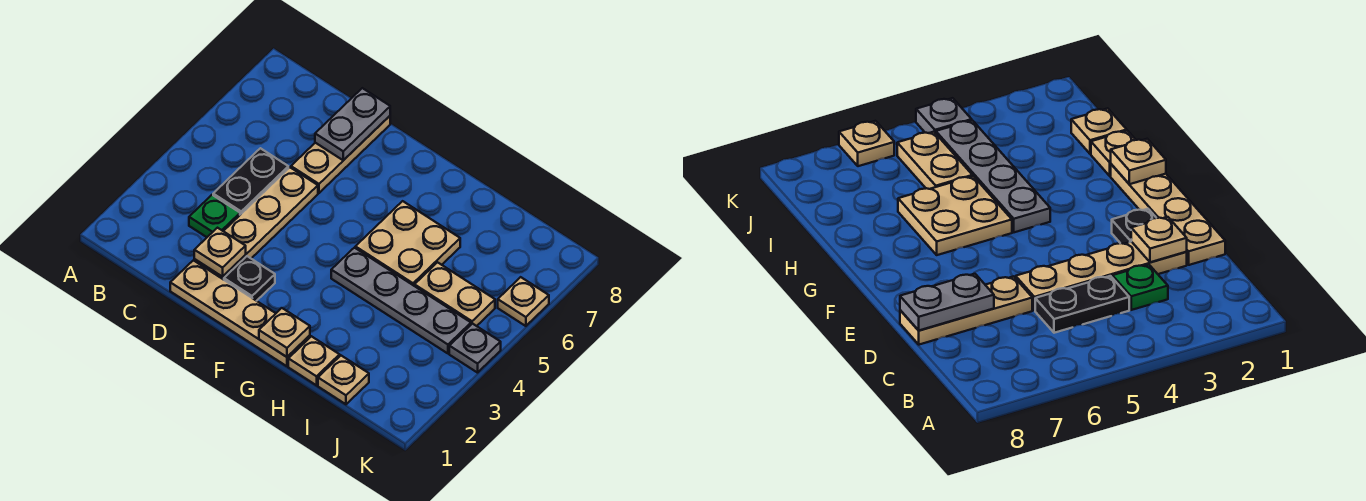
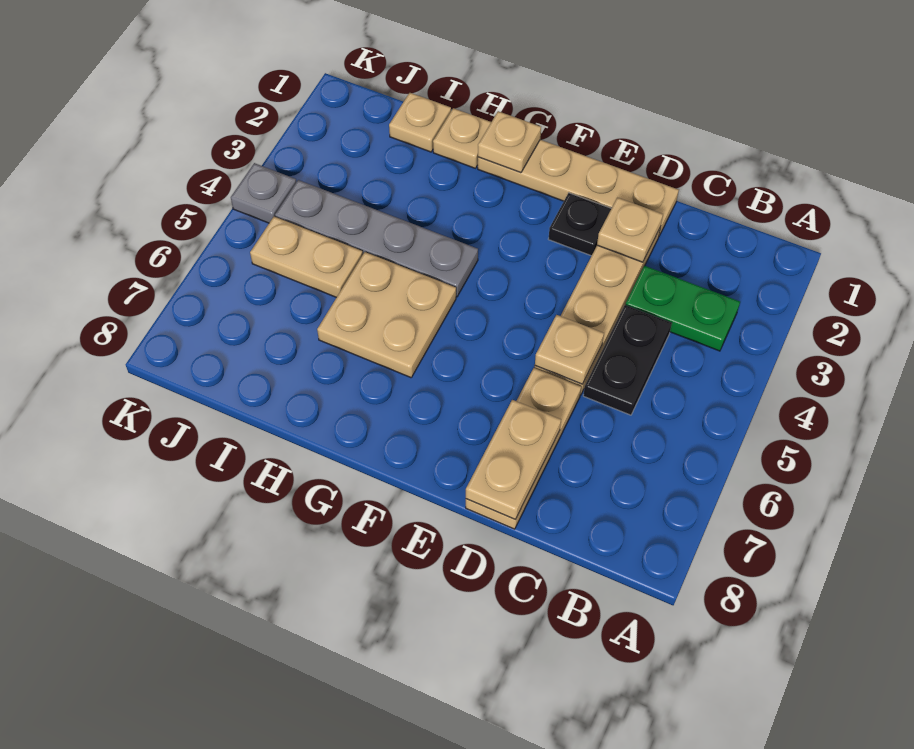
green 1x1 plate [189,195,240,237] -> green 1x2 plate [625,266,740,351]
grey 1x2 plate [315,88,390,160] -> tan 1x2 plate [466,400,561,520]
tan 1x1 plate [498,277,549,326] -> tan 1x1 plate moved to [535,315,604,384]

